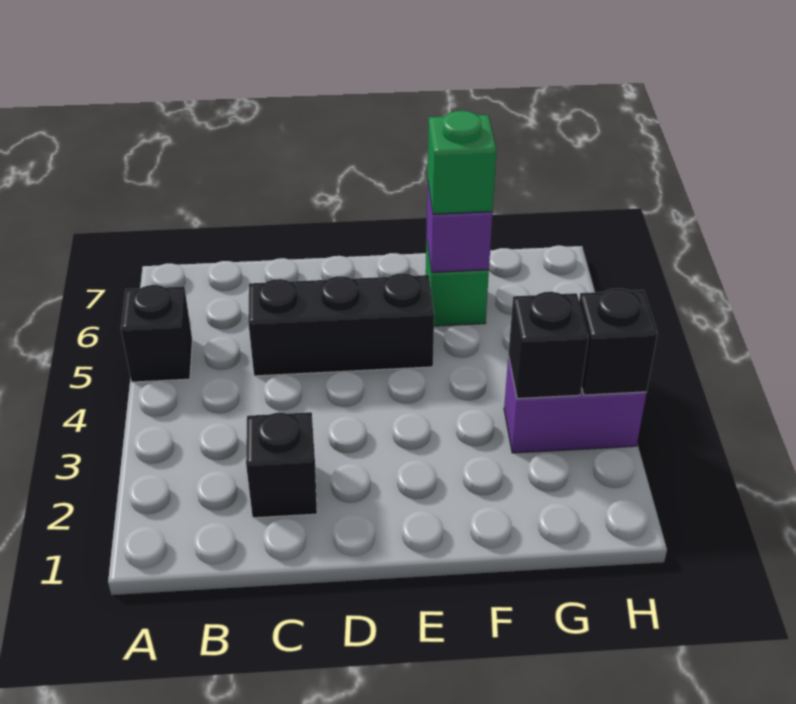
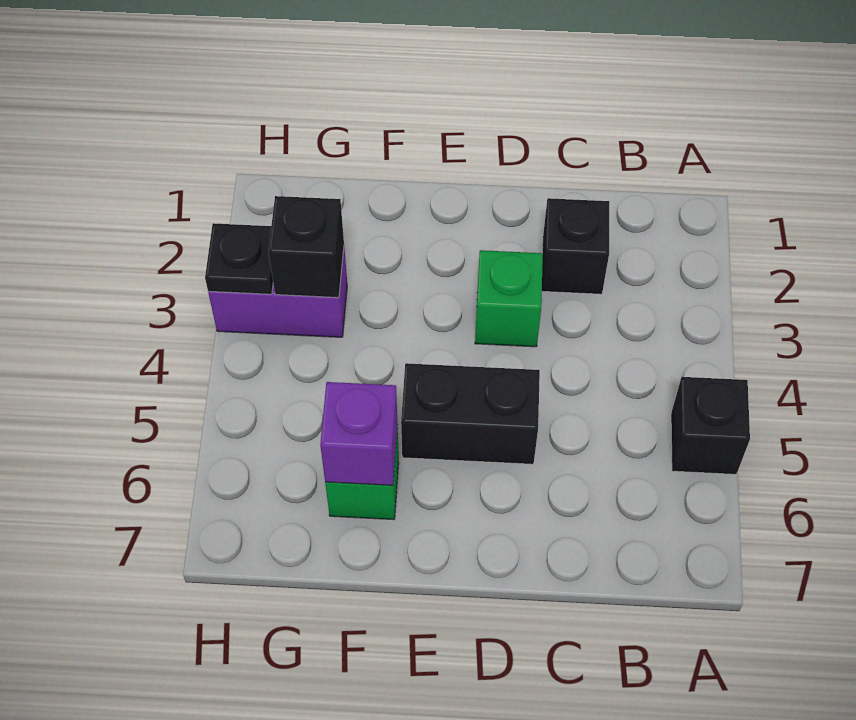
black 1x3 brick [248,273,434,376] -> black 1x2 brick [401,363,540,464]
green 1x1 brick [428,111,496,214] -> green 1x1 brick moved to [475,250,543,347]
black 1x1 brick [579,288,658,395] -> black 1x1 plate [205,223,273,294]

